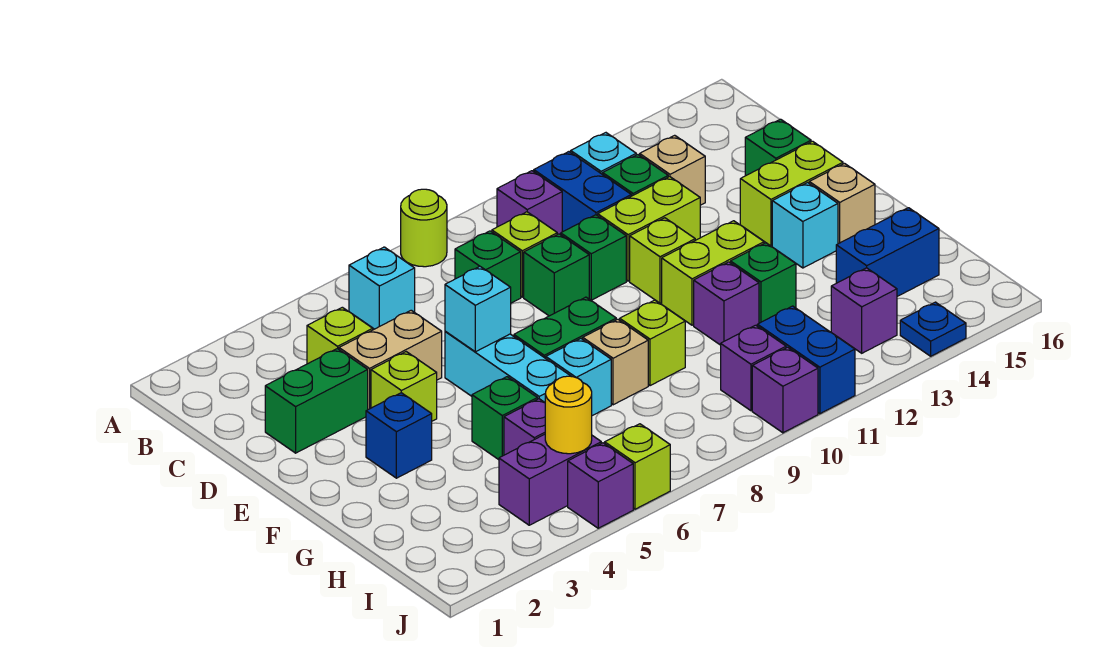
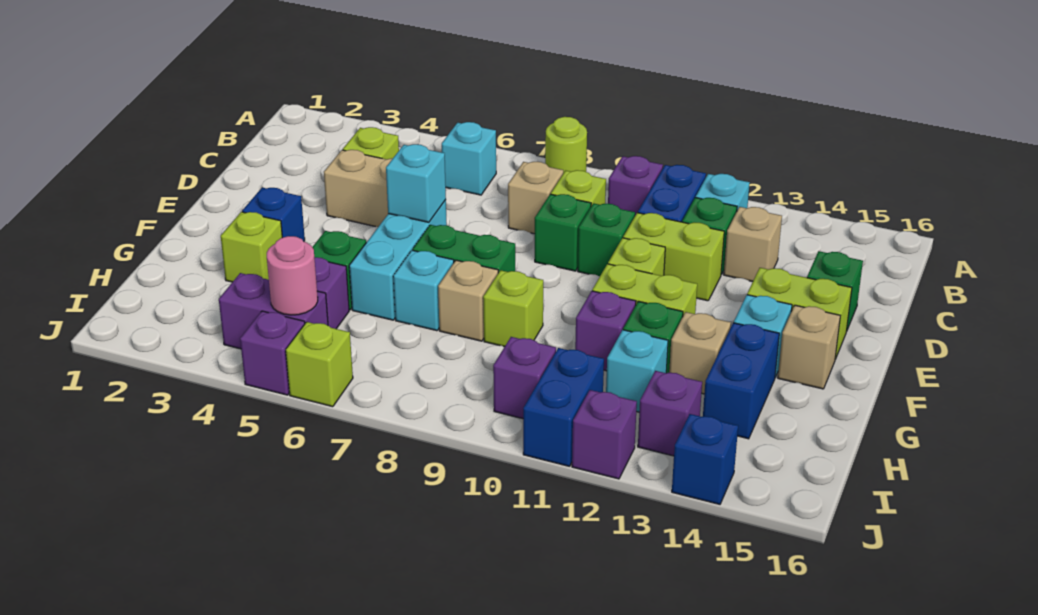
green 1x1 brick [455,231,521,303] -> tan 1x1 brick [508,162,563,234]
green 1x2 brick [265,349,368,453] -> none
lime 1x1 brick [371,352,437,421] -> lime 1x1 brick moved to [221,212,282,282]
none -> tan 1x1 brick [669,312,731,394]
none -> cyan 1x1 brick [606,330,668,412]
blue 1x2 brick [836,208,939,296] -> blue 1x2 brick turned to [703,323,779,439]
yellow 1x1 round brick [545,376,592,454] -> pink 1x1 round brick [267,236,318,315]
purple 1x1 brick [752,347,818,433] -> purple 1x1 brick moved to [572,390,637,479]
blue 1x1 plate [900,302,966,356] -> blue 1x1 brick [672,414,738,504]

